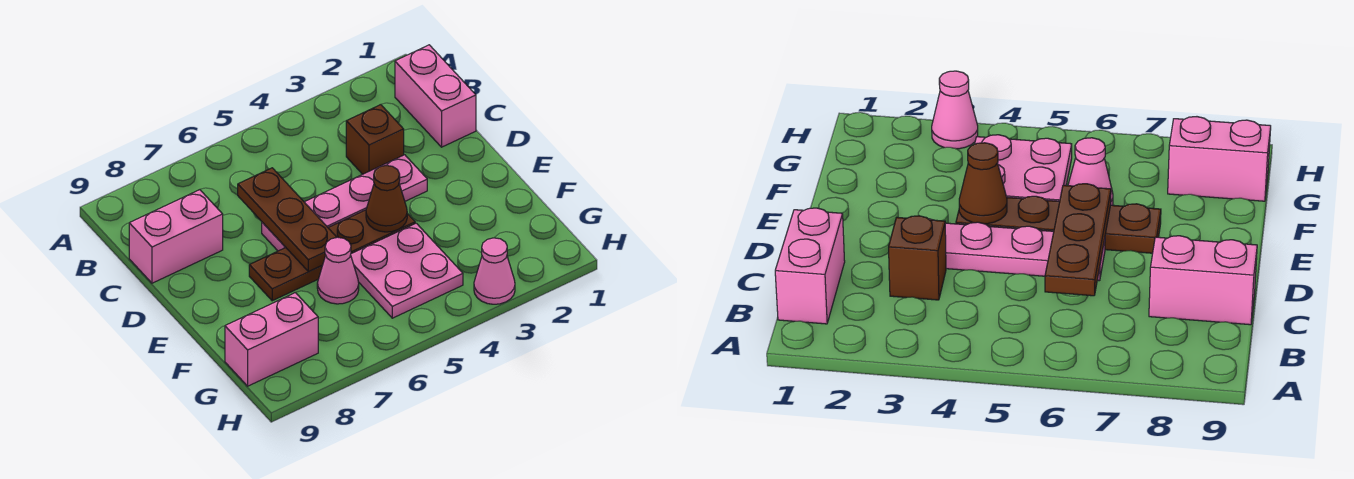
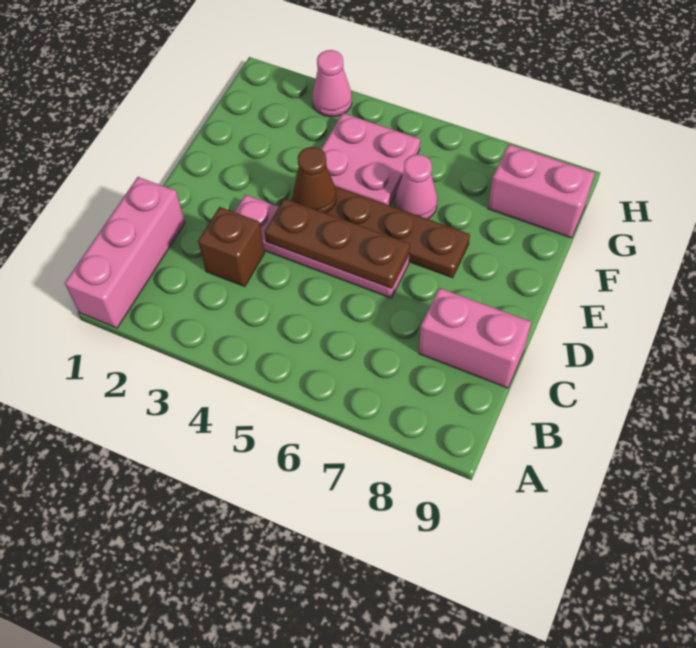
pink 1x2 brick [395,45,476,147] -> pink 1x3 brick [65,177,185,328]
brown 1x3 plate [238,168,337,272] -> brown 1x3 plate turned to [265,198,410,288]

